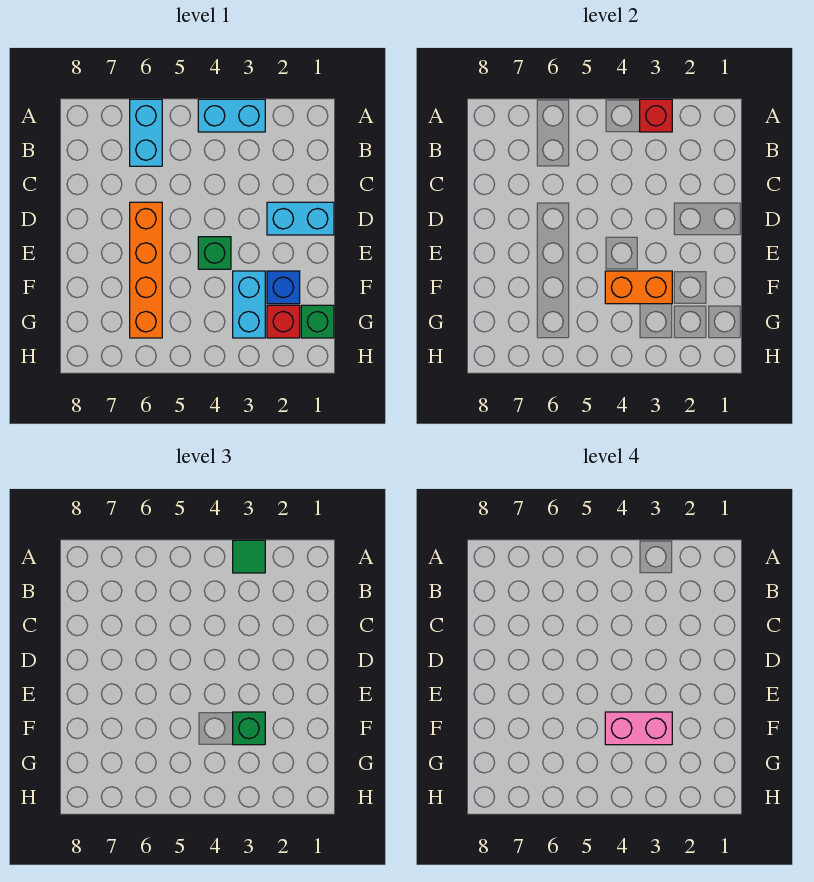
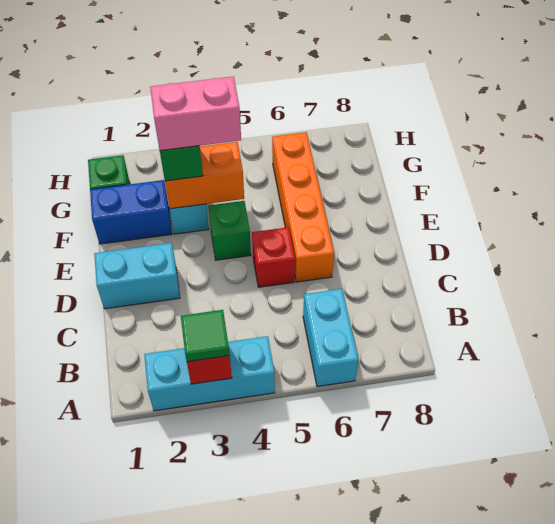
cyan 1x2 brick [198,99,265,132] -> cyan 1x3 brick [144,336,275,411]
blue 1x1 brick [267,271,300,304] -> blue 1x2 brick [90,180,172,244]
red 1x1 brick [267,305,300,338] -> red 1x1 brick moved to [252,227,295,287]

